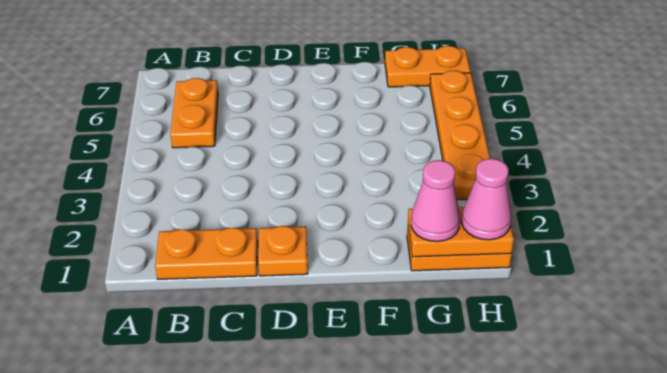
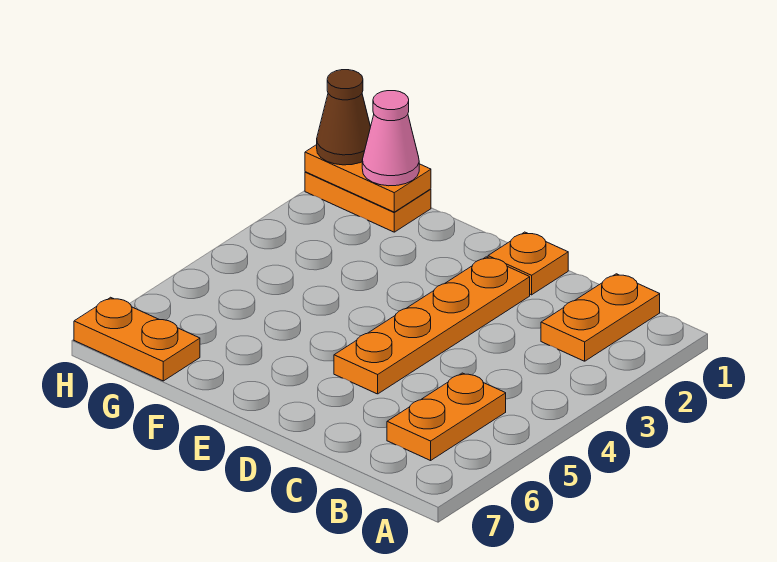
orange 1x2 plate [155,228,258,279] -> orange 1x2 plate turned to [541,274,660,361]
pink 1x1 cone [462,159,511,240] -> brown 1x1 cone [317,70,371,165]
orange 1x4 plate [430,71,490,200] -> orange 1x4 plate moved to [334,257,530,394]

